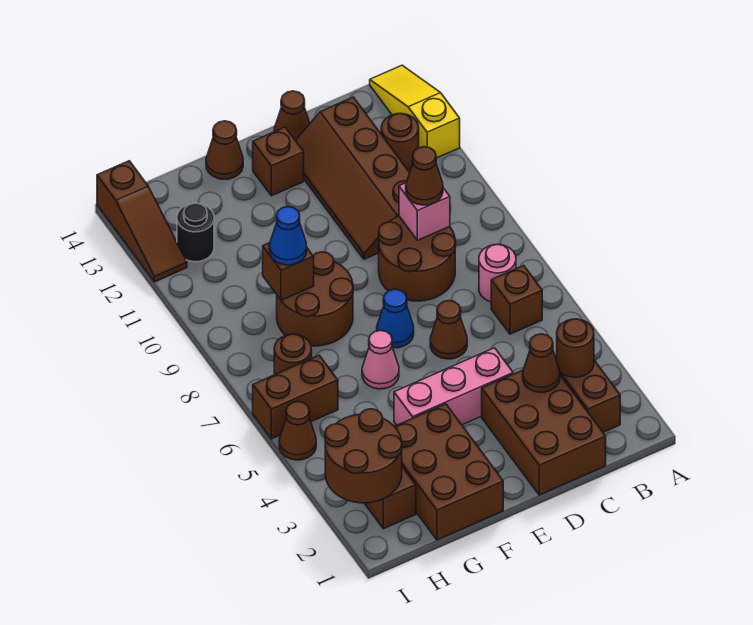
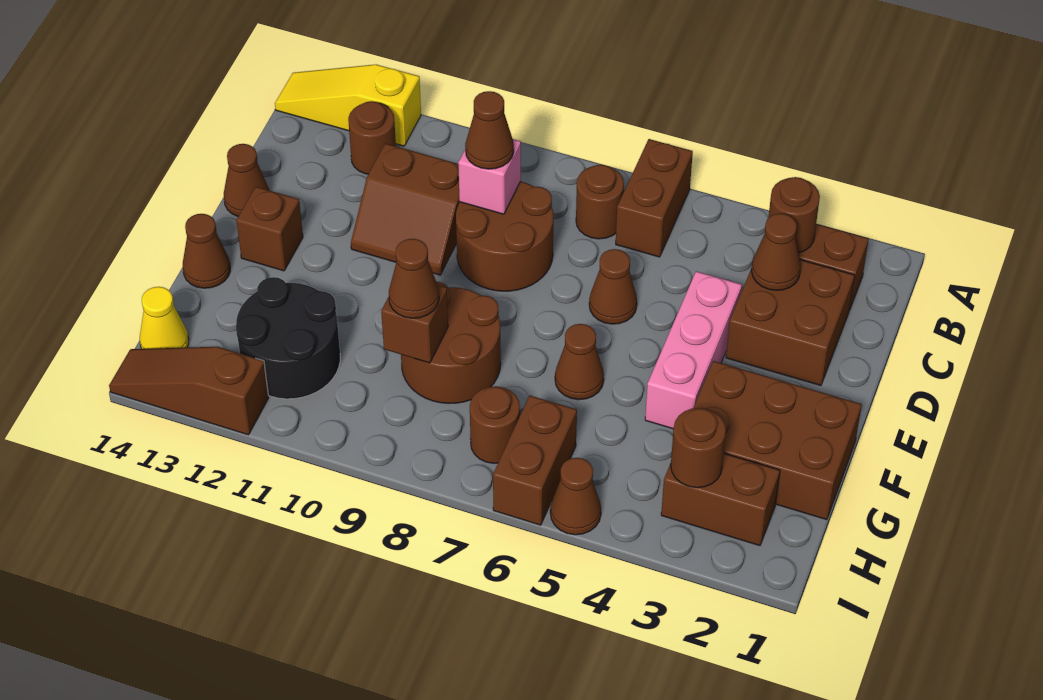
brown 1x1 brick [491,266,542,334] -> brown 1x2 brick [616,139,693,257]
pink 1x1 round brick [479,244,516,302] -> brown 1x1 round brick [576,165,624,239]
brown 2x3 brick [482,370,606,495] -> brown 2x2 brick [726,260,855,386]
brown 2x4 slope [295,97,410,259] -> brown 2x2 slope [351,144,460,275]
blue 1x1 cone [377,289,414,348] -> none
pink 1x1 cone [362,330,399,389] -> brown 1x1 cone [555,324,604,400]
blue 1x1 cone [269,207,307,265] -> brown 1x1 cone [389,239,439,318]
brown 2x2 round brick [325,409,402,503] -> brown 1x1 round brick [671,408,726,488]
black 1x1 round brick [177,203,214,262] -> black 2x2 round brick [236,277,340,399]
none -> yellow 1x1 cone [140,287,189,349]
brown 1x3 slope [97,161,187,282] -> brown 1x3 slope turned to [109,347,269,435]

